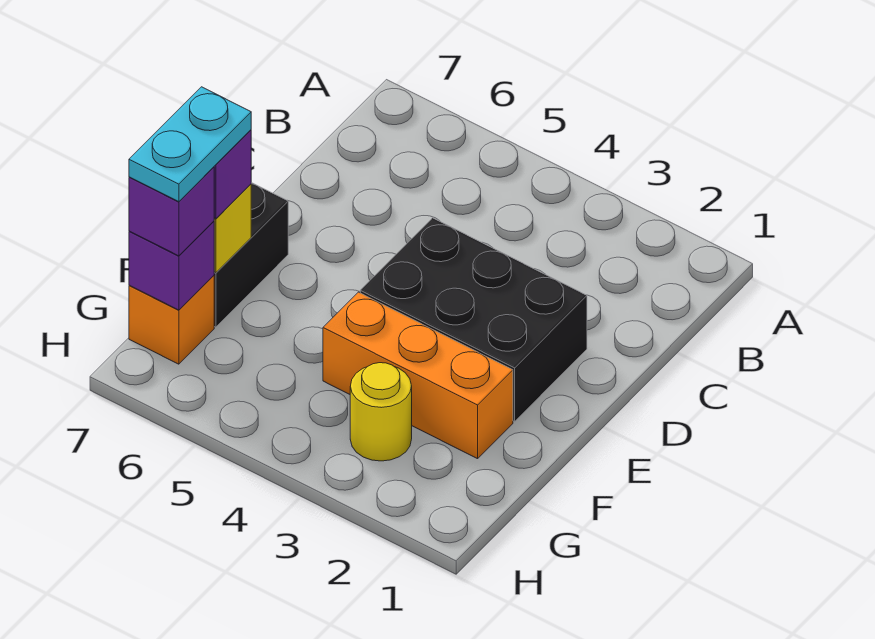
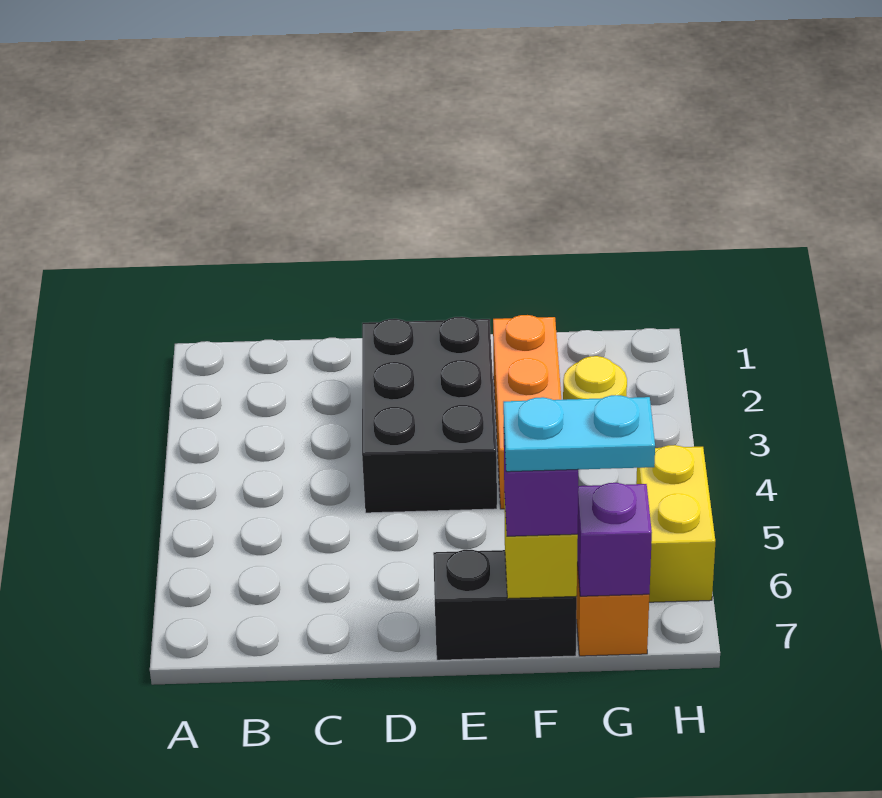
purple 1x1 brick [129,167,214,256] -> none
none -> yellow 1x2 brick [636,445,715,602]

